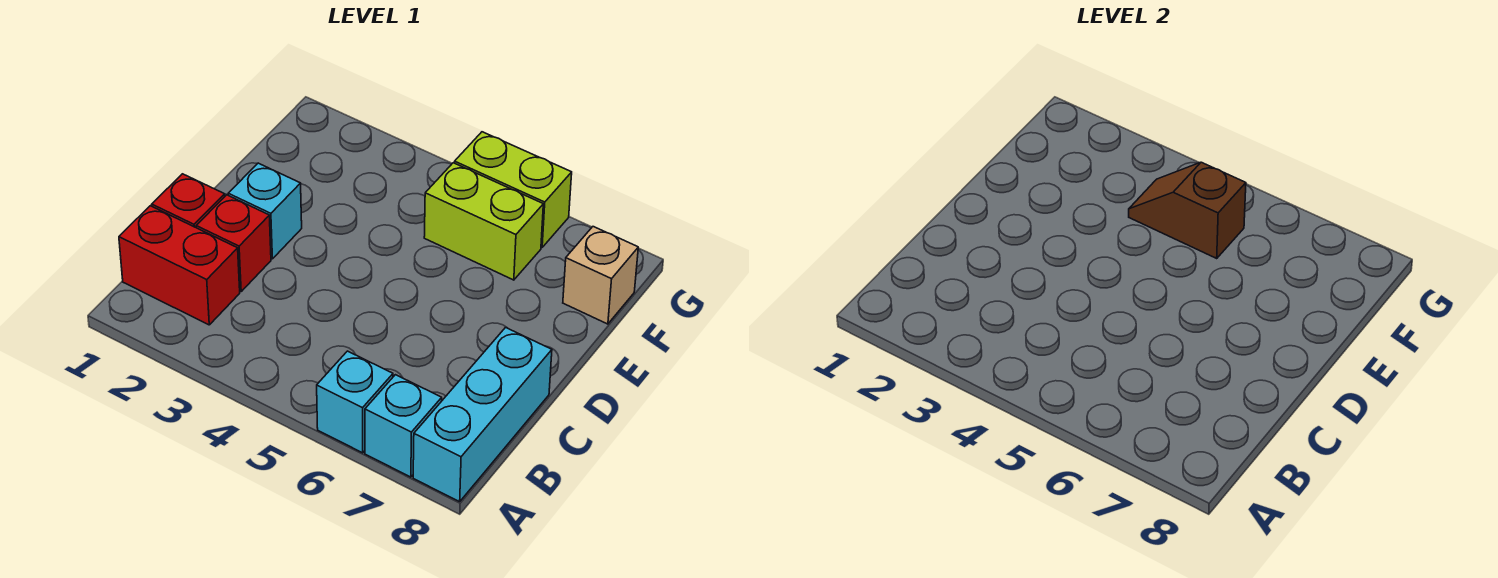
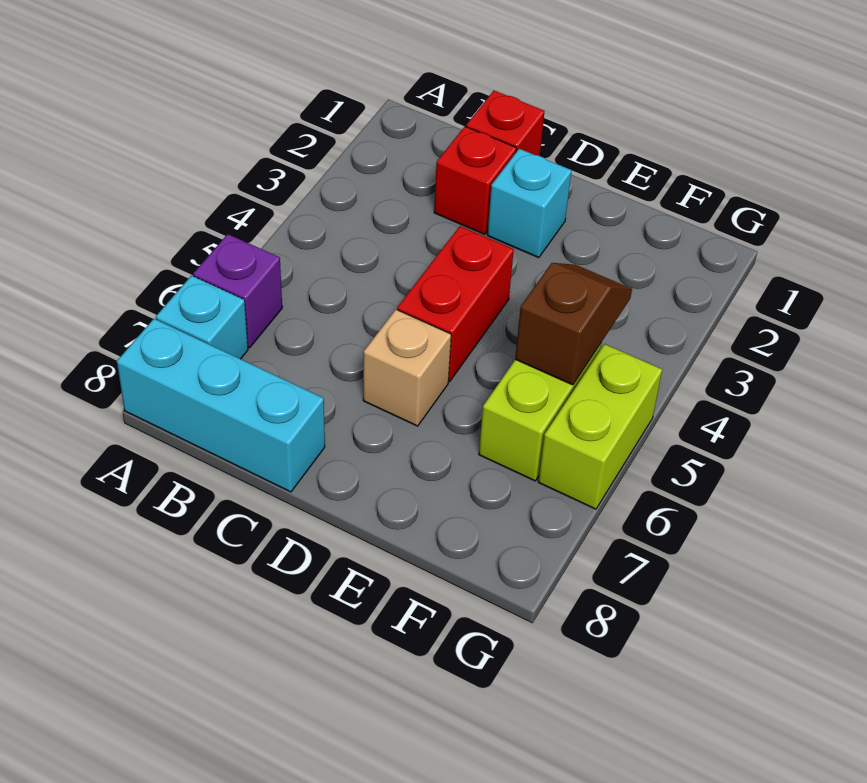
cyan 1x1 brick [317,351,393,453] -> purple 1x1 brick [193,234,282,348]
red 1x2 brick [119,206,240,325] -> red 1x2 brick moved to [397,226,514,382]
tan 1x1 brick [563,227,638,324] -> tan 1x1 brick moved to [363,310,451,426]

